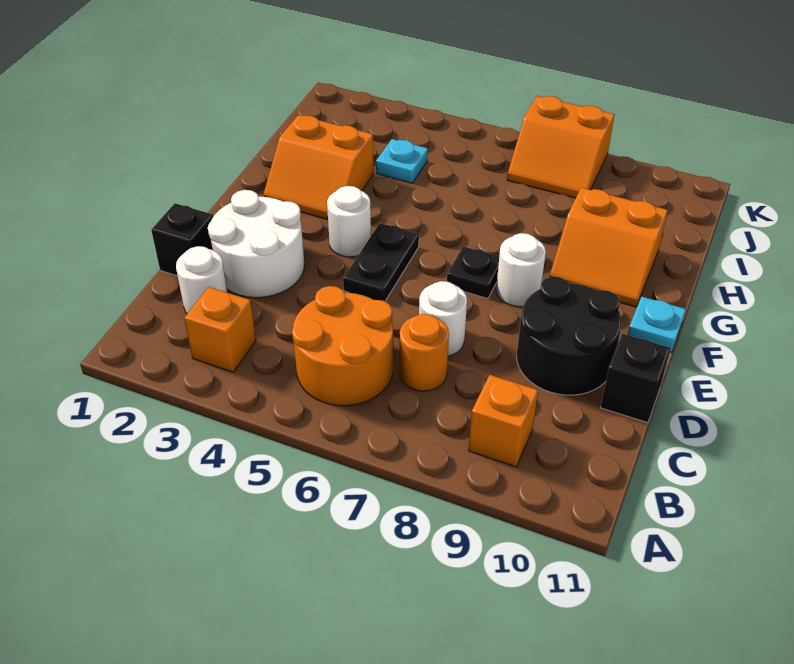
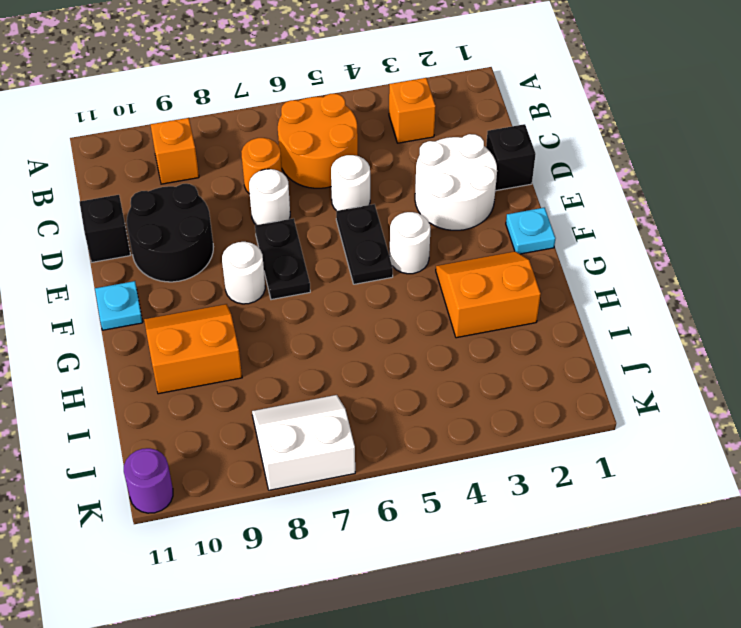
white 1x1 round brick [176,246,227,314] -> white 1x1 round brick moved to [331,155,370,211]
black 1x1 plate [447,246,499,299] -> black 1x2 plate [255,218,310,300]
cyan 1x1 plate [376,139,428,183] -> cyan 1x1 plate moved to [506,208,555,254]
orange 2x2 slope [507,96,615,198] -> white 2x2 slope [252,395,355,490]
none -> purple 1x1 round brick [124,448,173,513]

